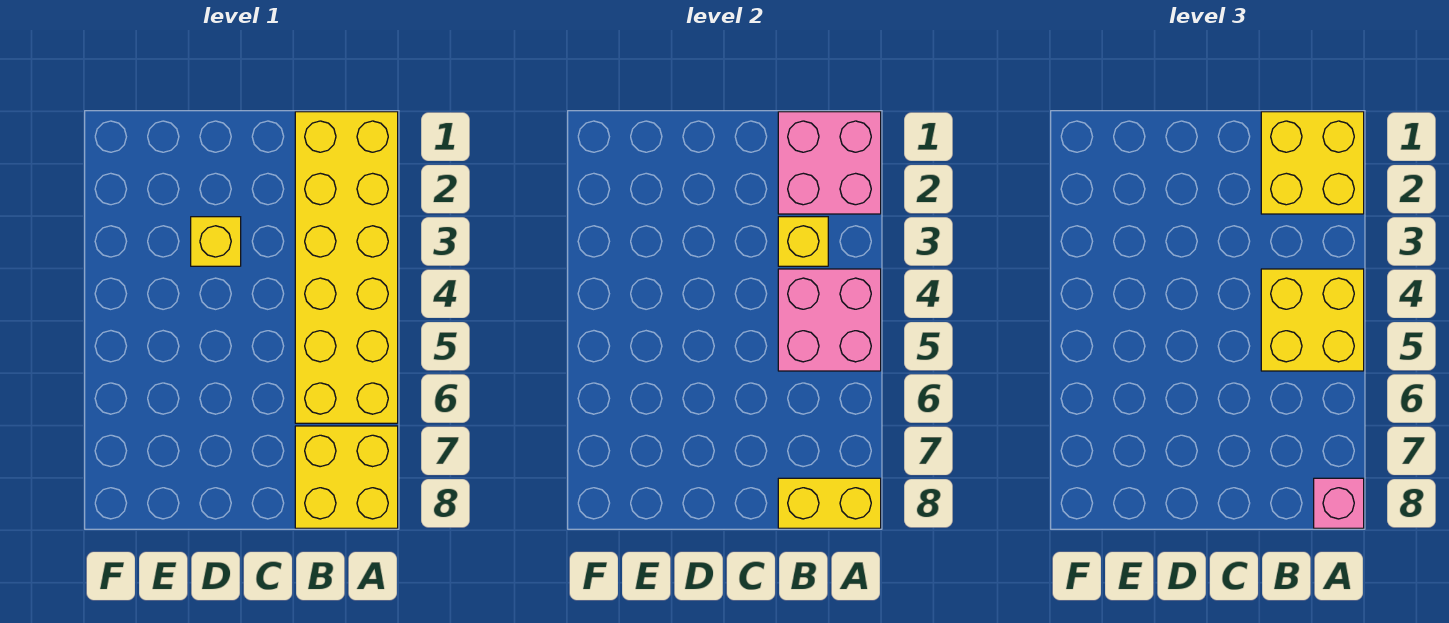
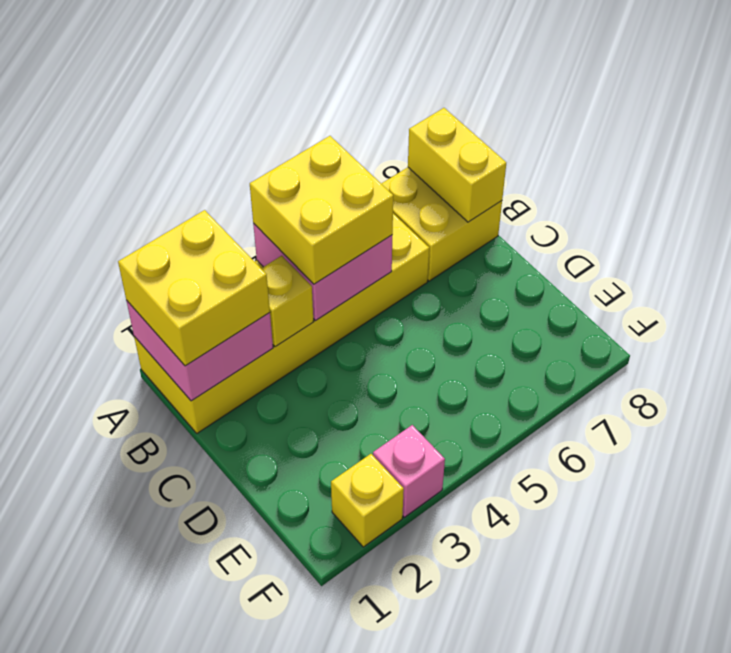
pink 1x1 brick [1314,478,1364,528] -> pink 1x1 brick moved to [373,425,445,517]
yellow 1x1 brick [191,217,241,266] -> yellow 1x1 brick moved to [331,454,404,547]

